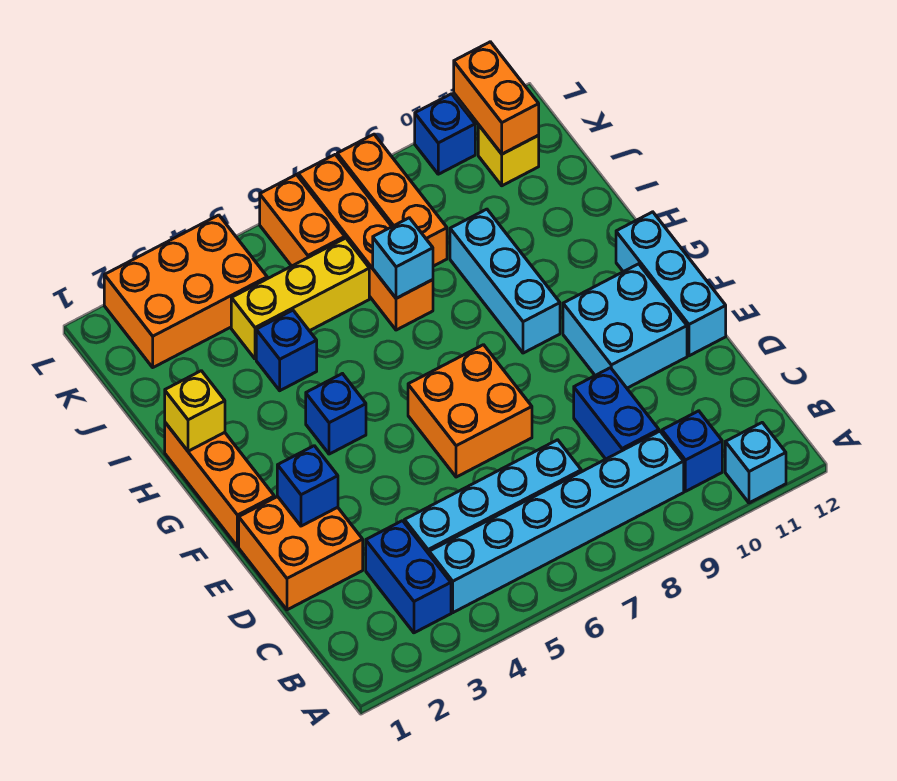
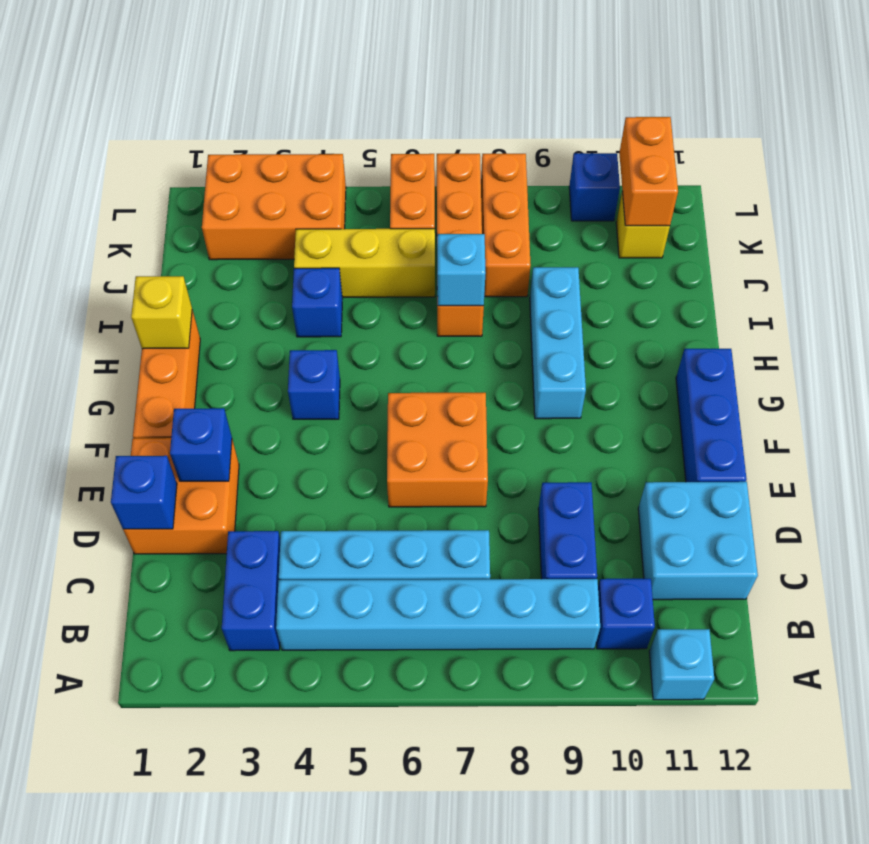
none -> blue 1x1 brick [111,456,177,529]
cyan 2x2 brick [563,264,687,388] -> cyan 2x2 brick moved to [638,482,758,600]
cyan 1x3 brick [616,212,726,356] -> blue 1x3 brick [676,349,747,482]

